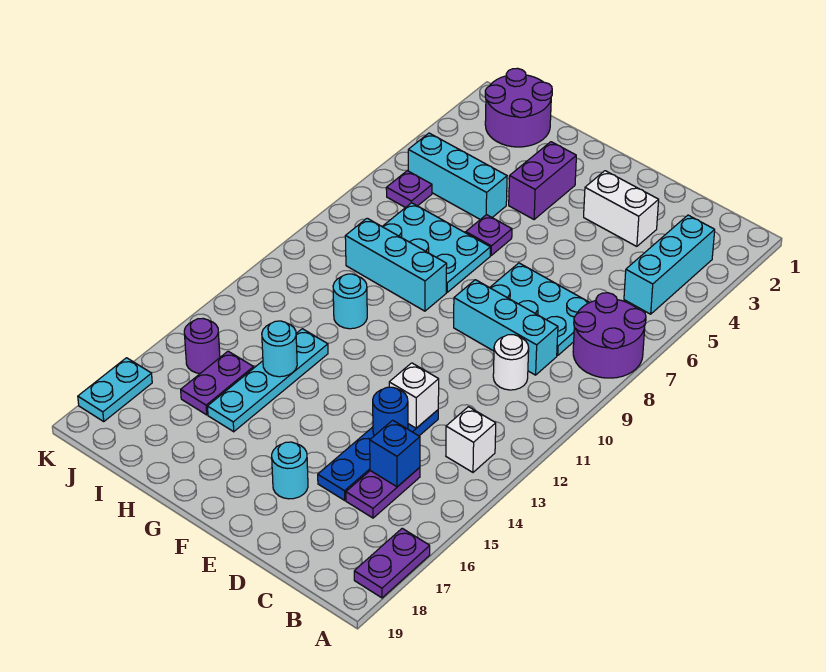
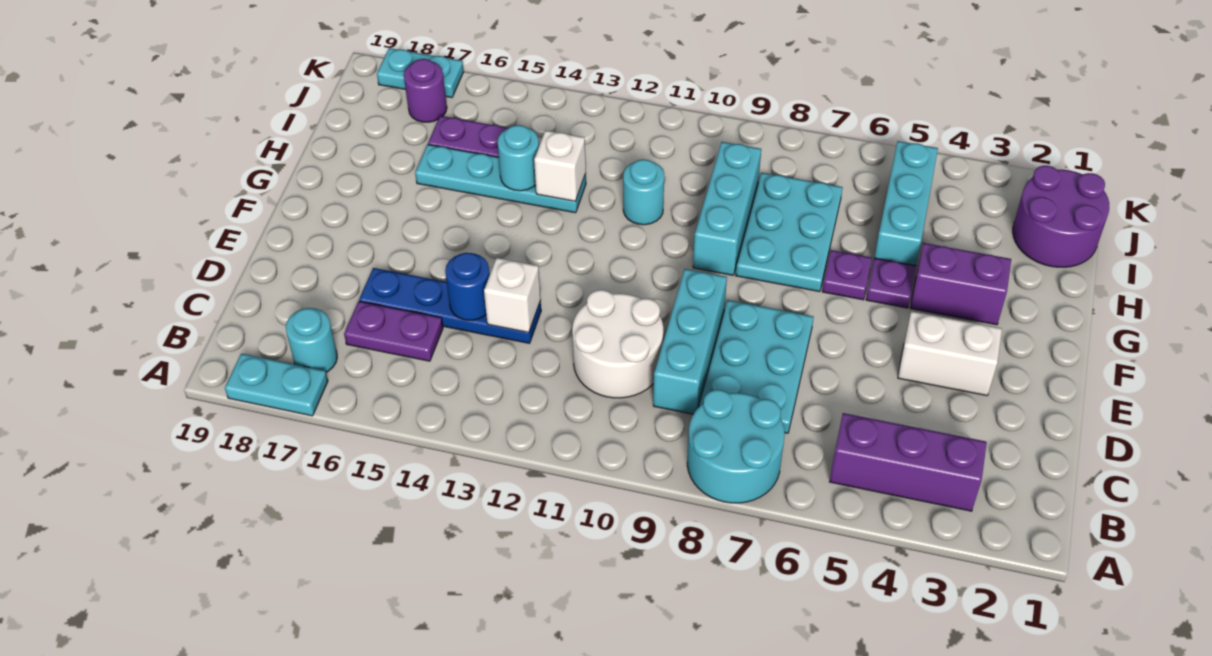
purple 2x2 round brick [573,293,646,378] -> cyan 2x2 round brick [687,390,785,503]
purple 1x2 plate [354,528,430,598] -> cyan 1x2 plate [225,354,328,416]
cyan 1x3 brick [624,215,715,314] -> purple 1x3 brick [830,413,987,511]
white 1x1 brick [446,407,496,472] -> white 1x1 brick moved to [534,130,586,201]
white 1x1 round brick [493,335,529,390] -> white 2x2 round brick [572,290,663,398]
blue 1x1 brick [370,420,420,487] -> none
white 1x2 brick [584,171,659,246] -> white 1x2 brick turned to [898,311,1002,396]
cyan 1x1 round brick [272,442,308,499] -> cyan 1x1 round brick moved to [286,308,337,372]
purple 1x1 plate [386,171,432,208] -> purple 1x1 plate moved to [866,258,916,308]
purple 1x1 round brick [184,319,220,373] -> purple 1x1 round brick moved to [404,59,447,122]

